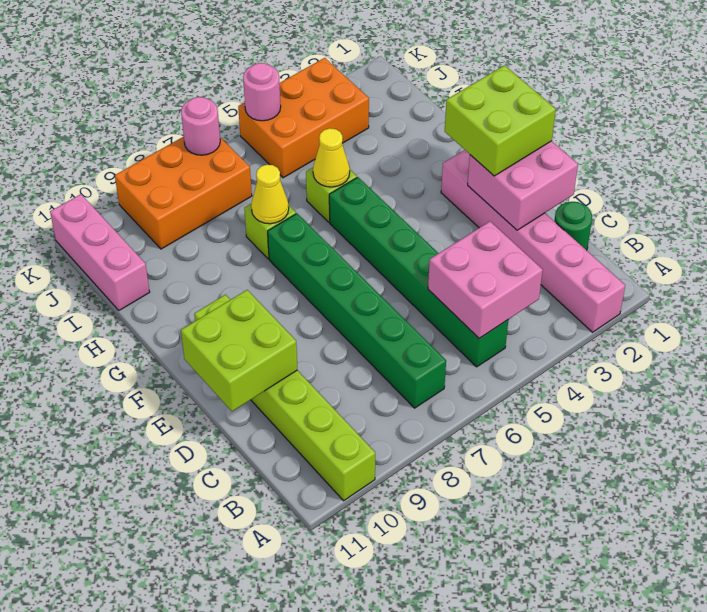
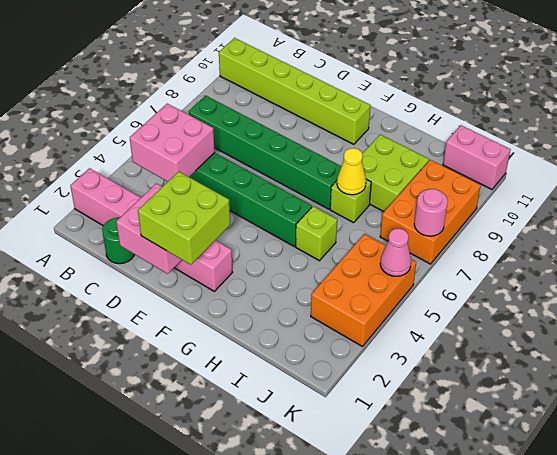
lime 2x2 brick [181,290,297,411] -> lime 2x2 brick moved to [362,135,429,212]
yellow 1x1 cone [313,128,350,187] -> none
pink 1x3 brick [50,194,150,310] -> pink 1x2 brick [443,125,511,189]
pink 1x1 round brick [243,63,281,121] -> pink 1x1 cone [380,228,411,276]

